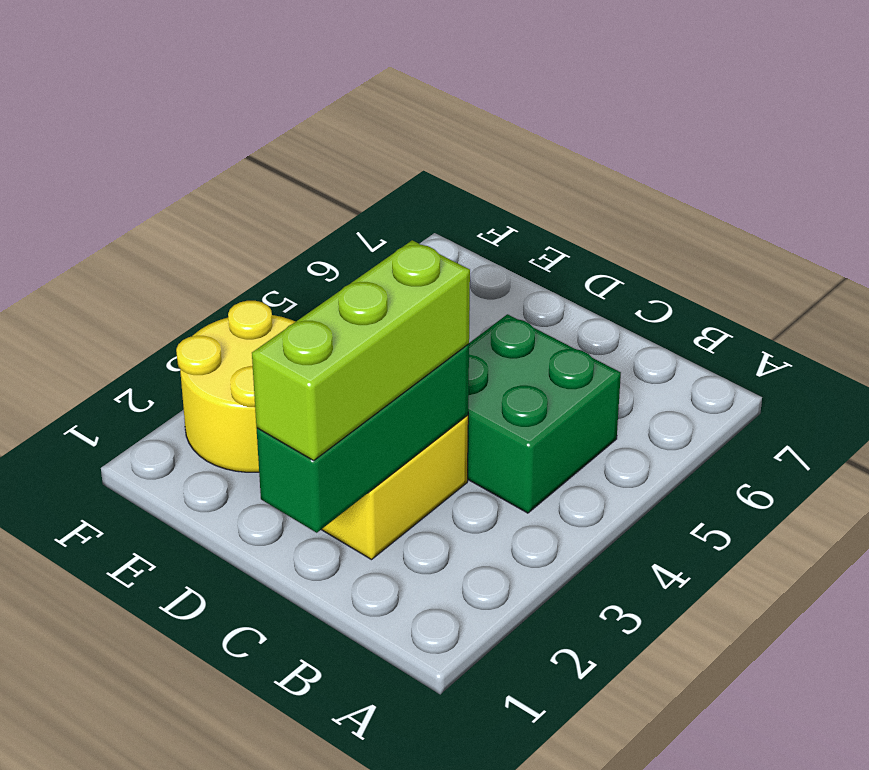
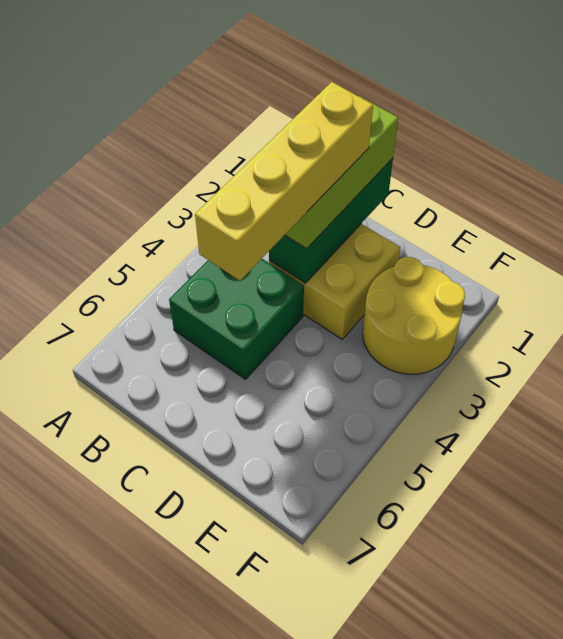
none -> yellow 1x4 brick [195,82,373,281]

